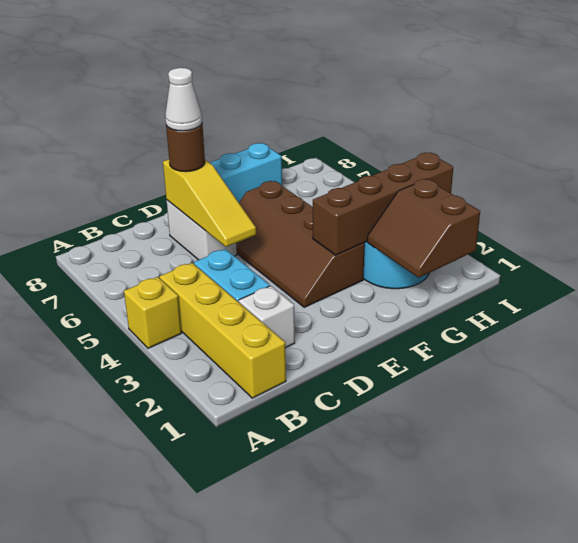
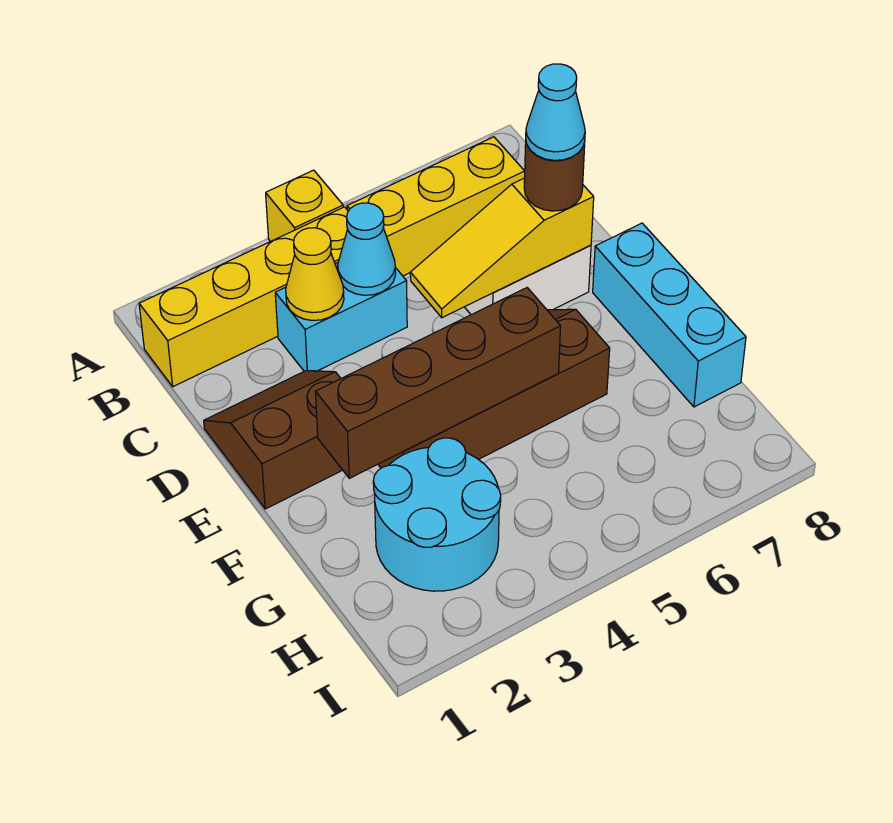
none -> yellow 1x3 brick [347,137,525,276]
white 1x1 brick [239,286,295,348] -> none
none -> yellow 1x1 cone [286,228,344,320]
none -> cyan 1x1 cone [338,203,396,295]
white 1x1 cone [165,68,202,131] -> cyan 1x1 cone [526,64,585,160]
brown 1x4 brick [313,153,453,255] -> brown 1x4 brick turned to [315,288,561,478]
brown 2x2 slope [367,179,480,278] -> brown 2x2 slope moved to [204,370,342,509]

